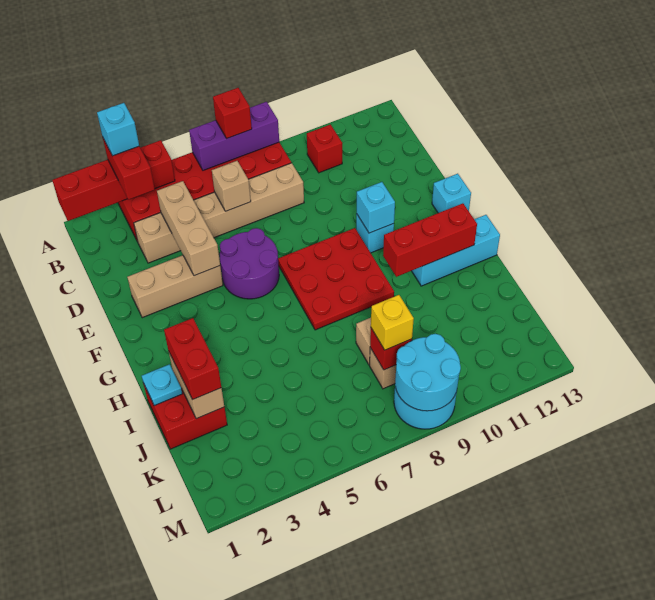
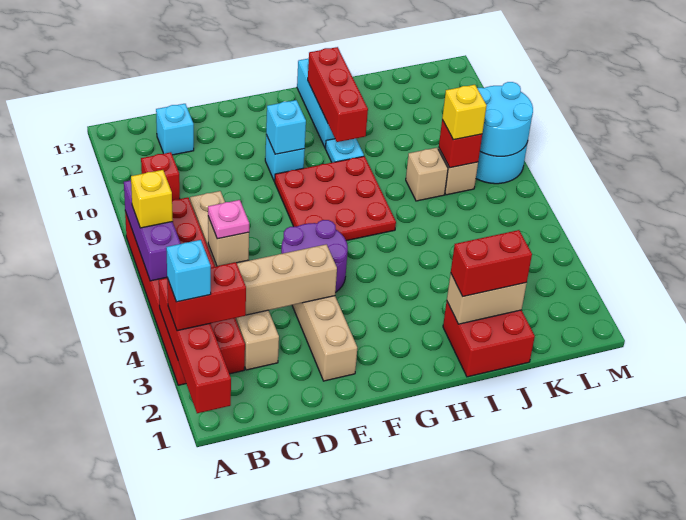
red 1x1 brick [213,88,252,139] -> yellow 1x1 brick [131,170,173,228]
none -> pink 1x1 plate [208,200,249,239]
cyan 1x1 brick [432,174,471,213] -> cyan 1x1 brick moved to [156,104,194,155]
cyan 1x1 plate [142,364,182,406] -> cyan 1x1 plate moved to [326,139,364,163]

